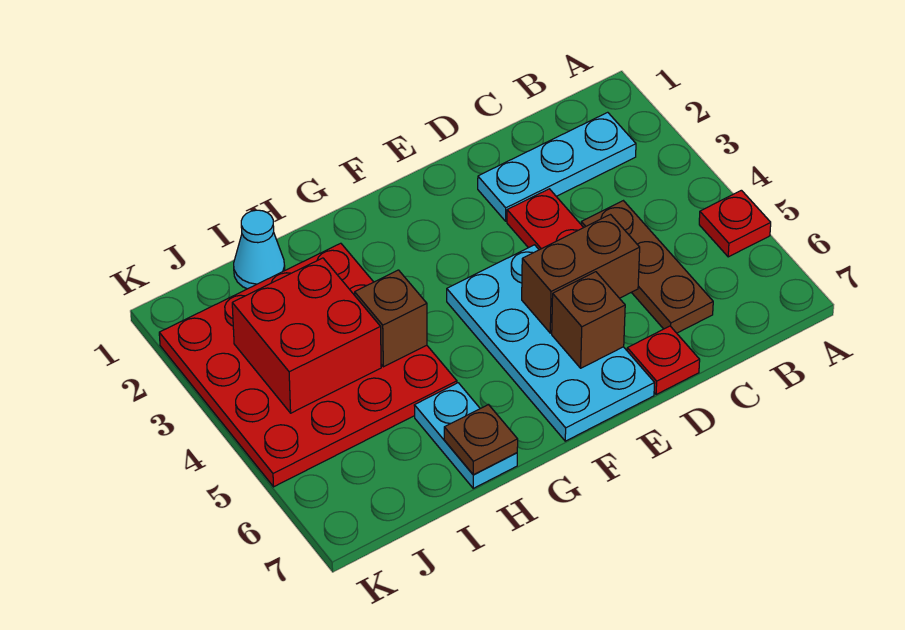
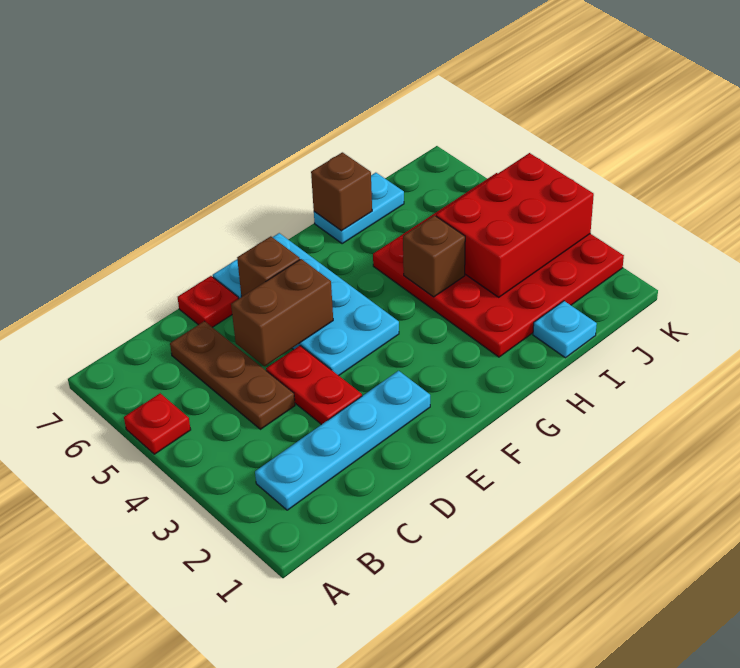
cyan 1x3 plate [478,112,636,221] -> cyan 1x4 plate [255,371,430,510]
cyan 1x2 plate [414,383,517,488] -> cyan 1x2 plate turned to [314,173,404,244]
brown 1x1 plate [444,405,518,475] -> brown 1x1 brick [311,152,372,231]
cyan 1x1 cone [234,210,285,289] -> cyan 1x1 plate [533,301,597,358]
red 2x2 brick [232,258,381,413] -> red 2x3 brick [436,153,594,297]

